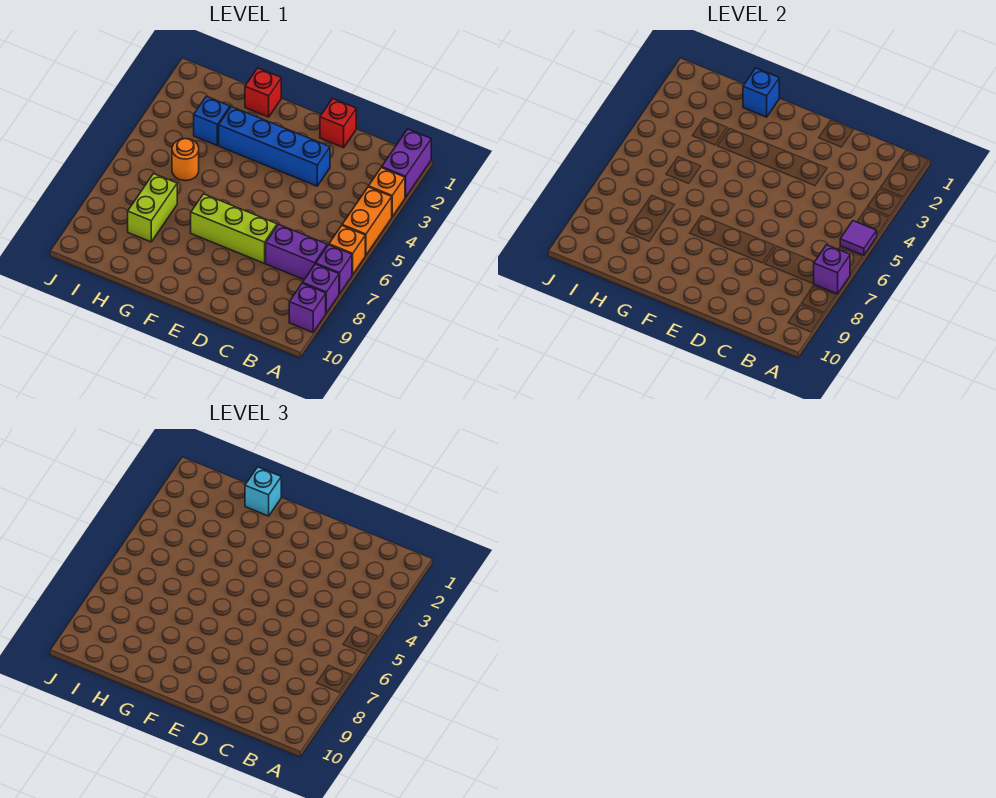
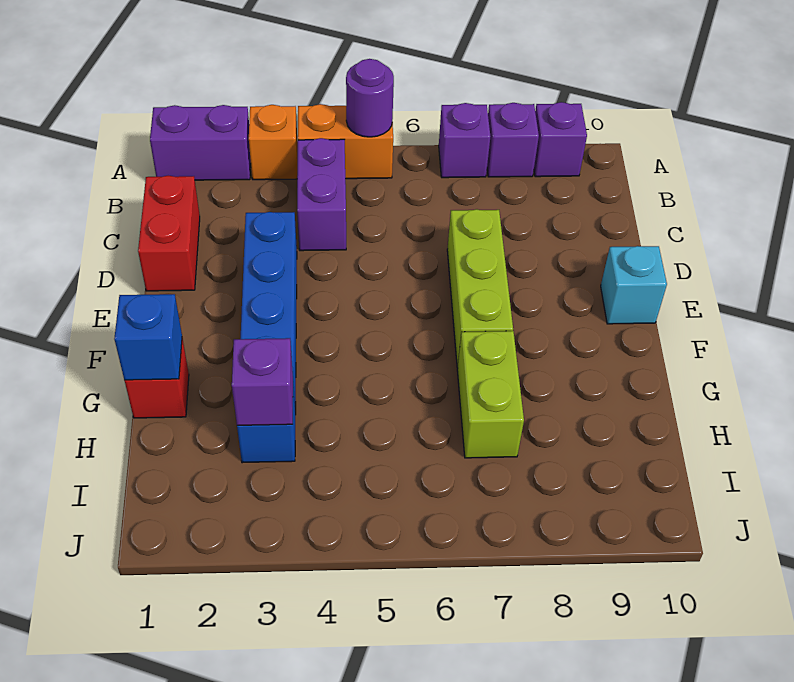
purple 1x1 tile [840,221,877,255] -> purple 1x1 round brick [346,59,394,137]
orange 1x1 brick [329,226,365,275] -> none
purple 1x1 brick [814,245,850,294] -> purple 1x1 brick moved to [232,338,293,425]
purple 1x2 brick [266,225,327,280] -> purple 1x2 brick moved to [297,138,346,251]
red 1x1 brick [320,99,356,148] -> red 1x2 brick [138,176,200,291]
cyan 1x1 brick [245,467,281,516] -> cyan 1x1 brick moved to [601,246,667,324]
orange 1x1 round brick [172,139,199,181] -> none
lime 1x2 brick [128,174,177,242] -> lime 1x2 brick turned to [457,331,524,458]

